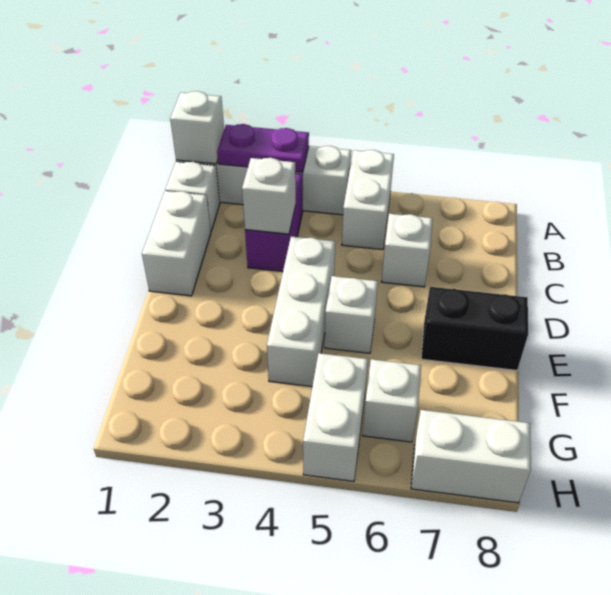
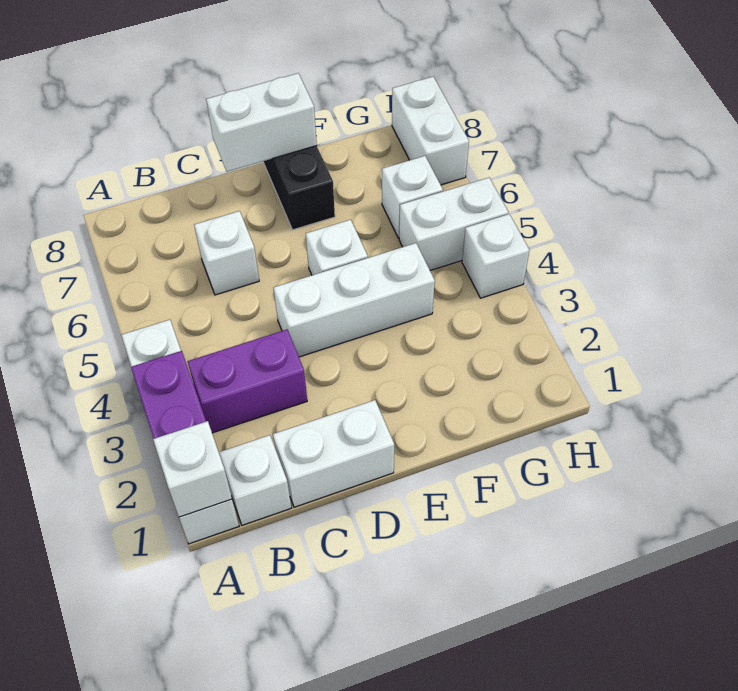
white 1x2 brick [342,150,394,250] -> white 1x2 brick moved to [206,73,317,172]
white 1x1 brick [242,158,296,234] -> white 1x1 brick moved to [462,214,529,298]

